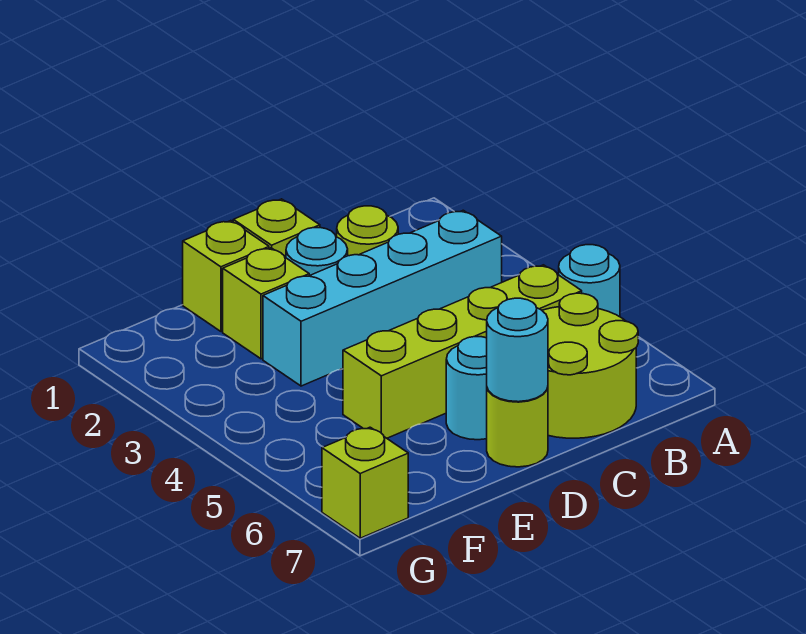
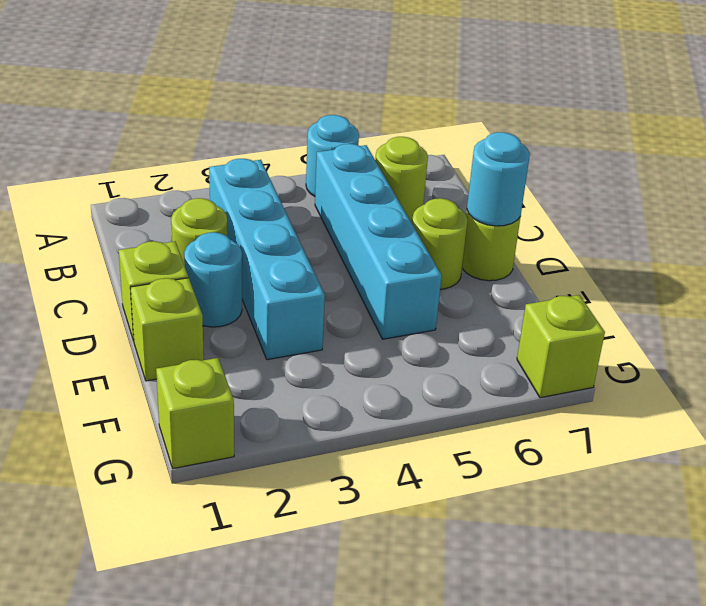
lime 1x4 brick [343,265,582,438] -> cyan 1x4 brick [315,144,442,339]
lime 2x2 round brick [542,293,638,438] -> lime 1x1 round brick [375,137,428,221]
cyan 1x1 round brick [446,337,487,440] -> lime 1x1 round brick [412,198,468,289]
lime 1x1 brick [223,248,309,359] -> lime 1x1 brick moved to [156,358,234,468]

